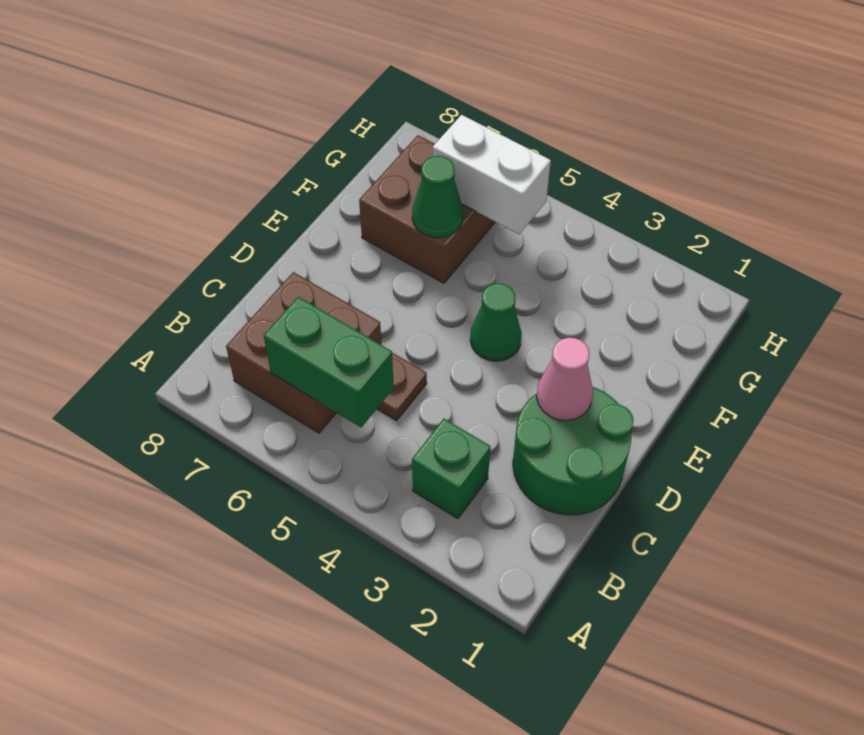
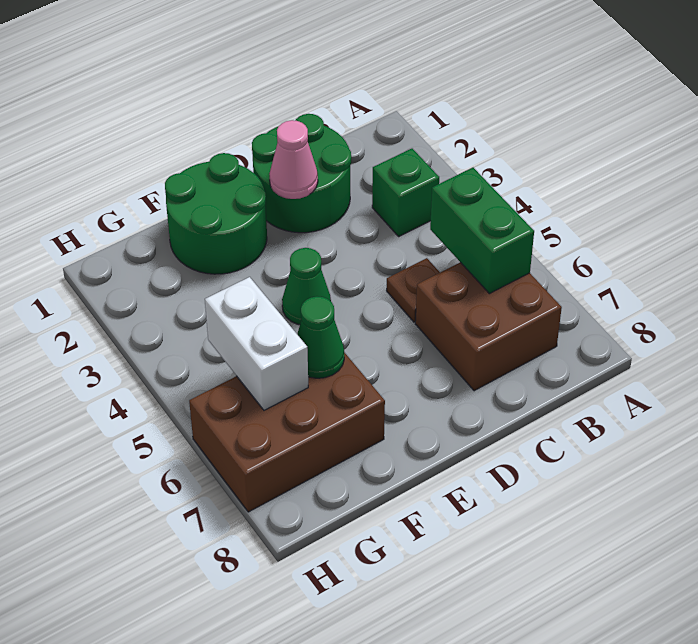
none -> green 2x2 round brick [165,153,267,274]
brown 2x2 brick [359,135,495,283] -> brown 2x3 brick [189,352,385,512]

